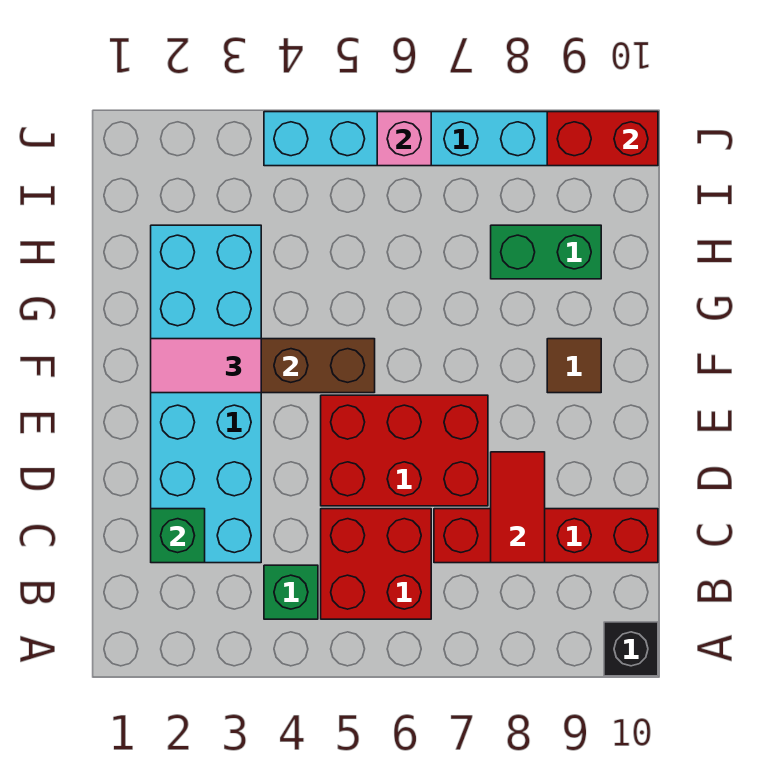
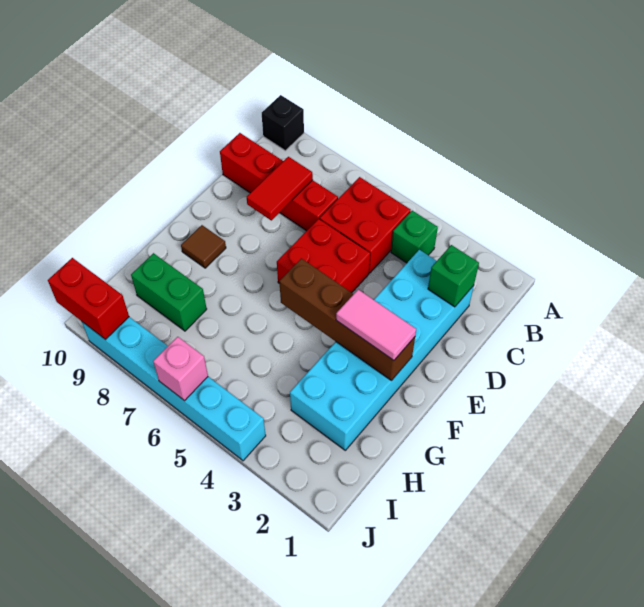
red 2x3 brick [321,395,488,506] -> red 2x2 brick [277,219,370,293]

